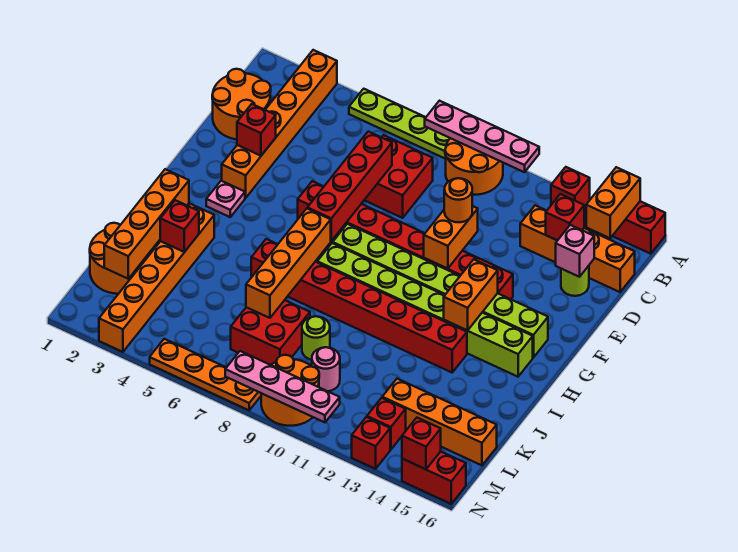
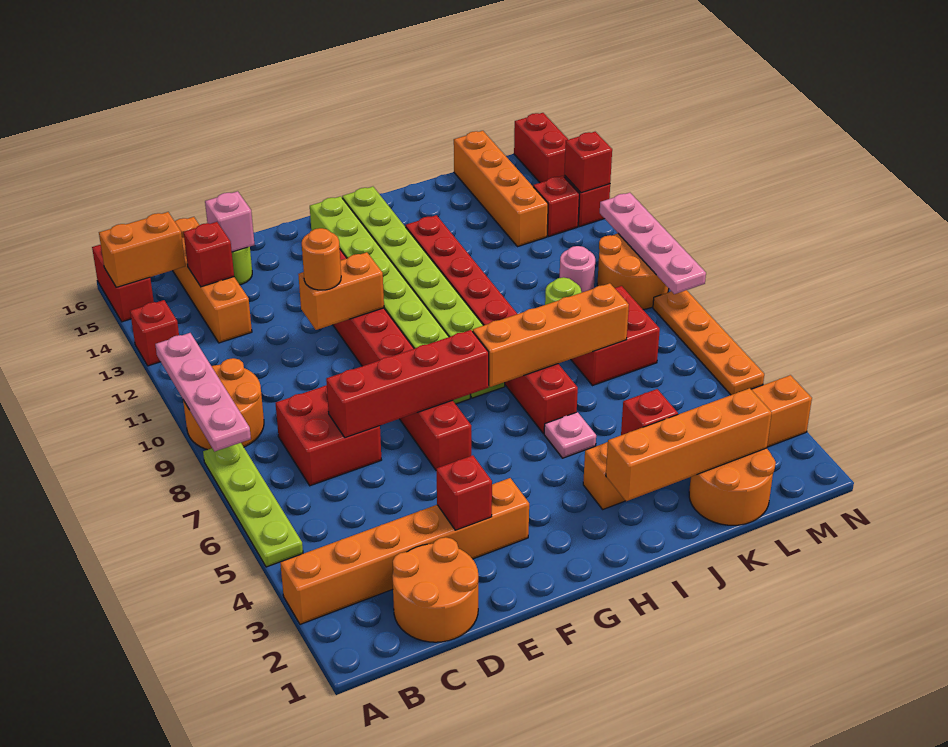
pink 1x1 plate [206,181,245,217] -> pink 1x1 plate moved to [544,412,596,458]
orange 1x2 brick [444,259,498,331] -> none
red 1x1 brick [402,418,441,469] -> red 1x1 brick moved to [564,132,612,193]

